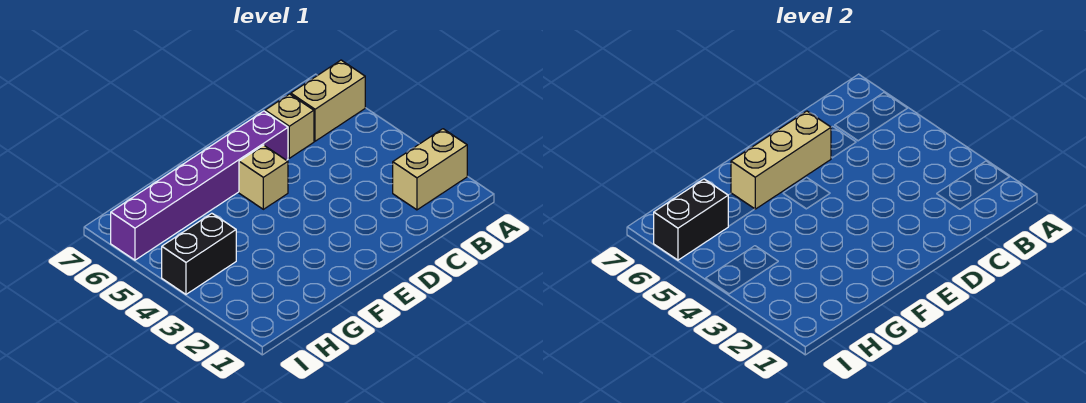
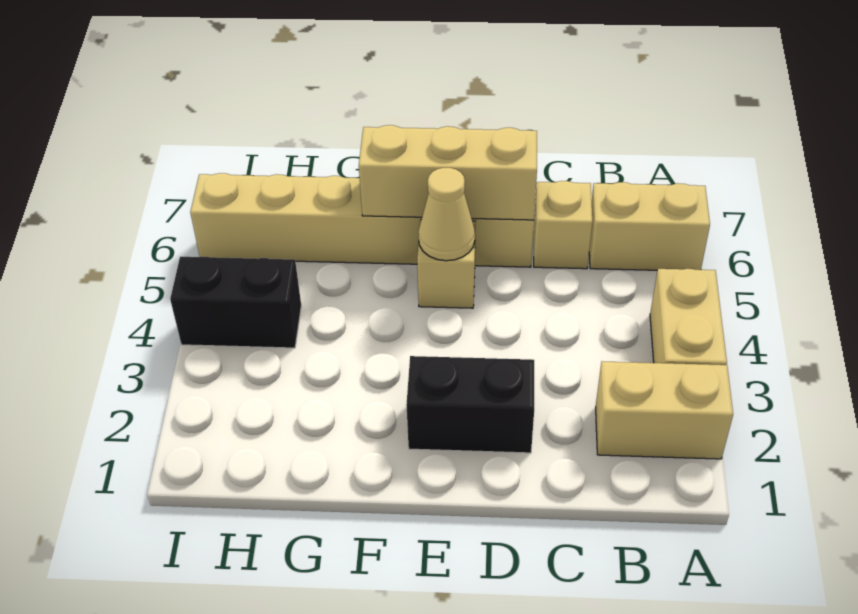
none -> tan 1x2 brick [650,269,727,365]
purple 1x6 brick [111,111,288,260] -> tan 1x6 brick [190,173,534,267]
none -> tan 1x1 cone [418,168,475,261]
black 1x2 brick [654,179,728,260] -> black 1x2 brick moved to [406,356,534,453]

